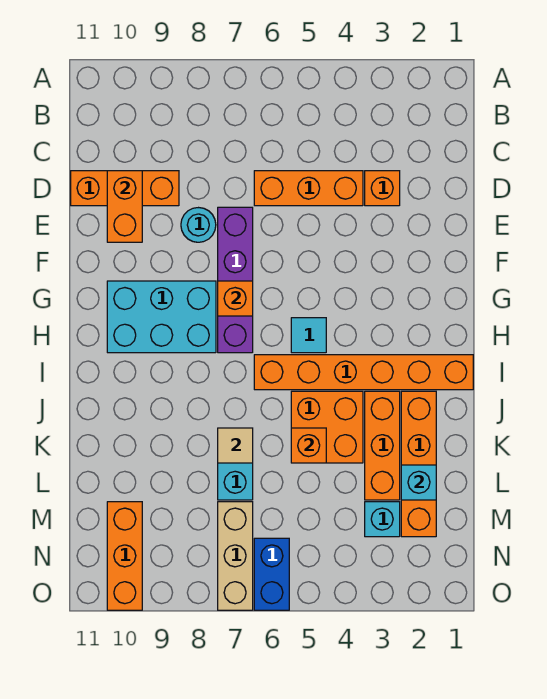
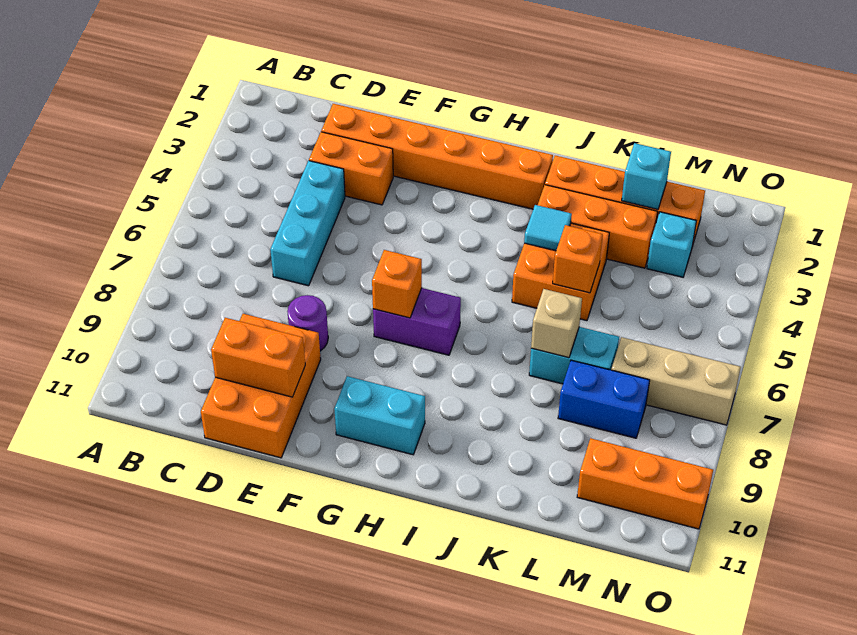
orange 1x1 brick [365,171,400,206] -> orange 1x2 brick [309,132,393,205]
orange 1x3 brick [254,171,363,206] -> cyan 1x3 brick [270,161,345,286]
orange 1x3 brick [71,171,179,206] -> orange 2x3 brick [201,314,321,458]
purple 1x4 brick [218,207,253,353] -> purple 1x2 brick [373,288,461,355]
cyan 1x1 round brick [181,208,216,242] -> purple 1x1 round brick [287,295,328,351]
cyan 2x3 brick [107,281,216,353] -> cyan 1x2 brick [334,376,425,455]
cyan 1x1 tile [291,318,326,353] -> cyan 1x1 tile moved to [524,205,572,251]
orange 1x6 brick [254,355,473,390] -> orange 1x6 brick turned to [321,104,553,209]
tan 1x1 tile [218,428,253,463] -> tan 1x1 brick [531,289,582,358]
blue 1x2 brick [254,538,289,610] -> blue 1x2 brick moved to [558,360,650,438]

